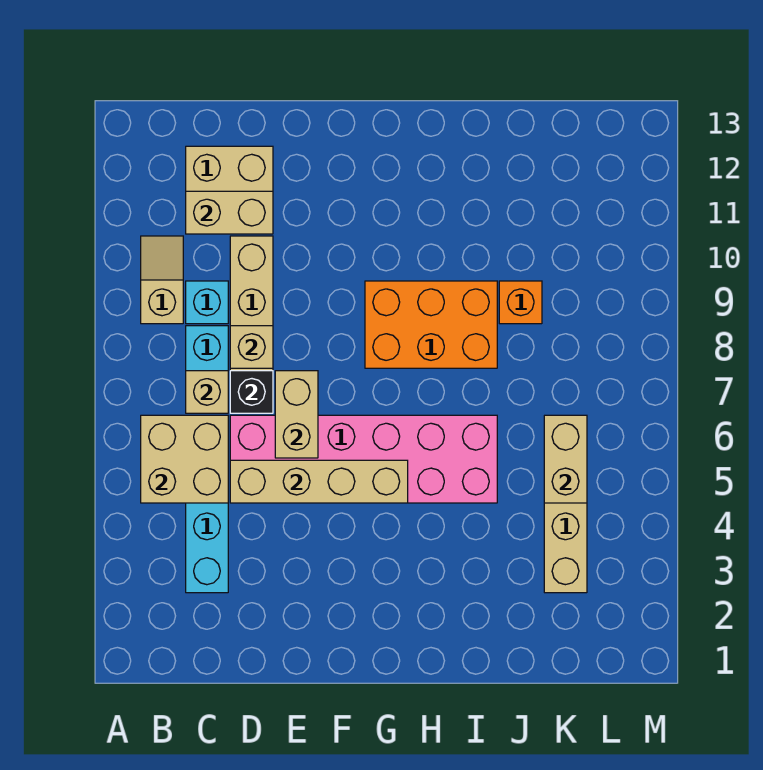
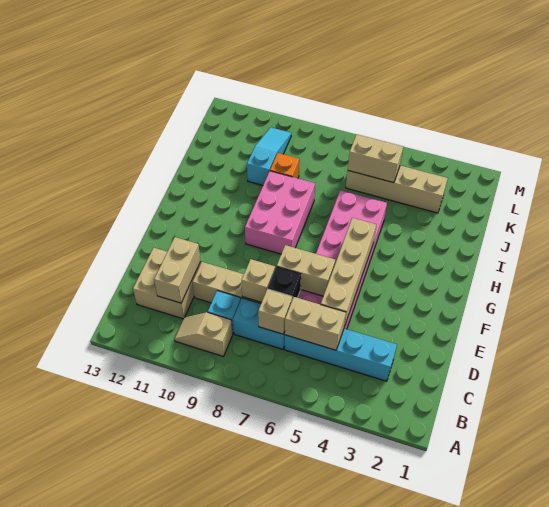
tan 2x2 brick [141,415,228,503] -> tan 1x2 brick [285,297,346,350]
orange 2x3 brick [365,281,497,368] -> pink 2x3 brick [245,171,315,254]
none -> cyan 1x3 slope [247,127,291,185]

